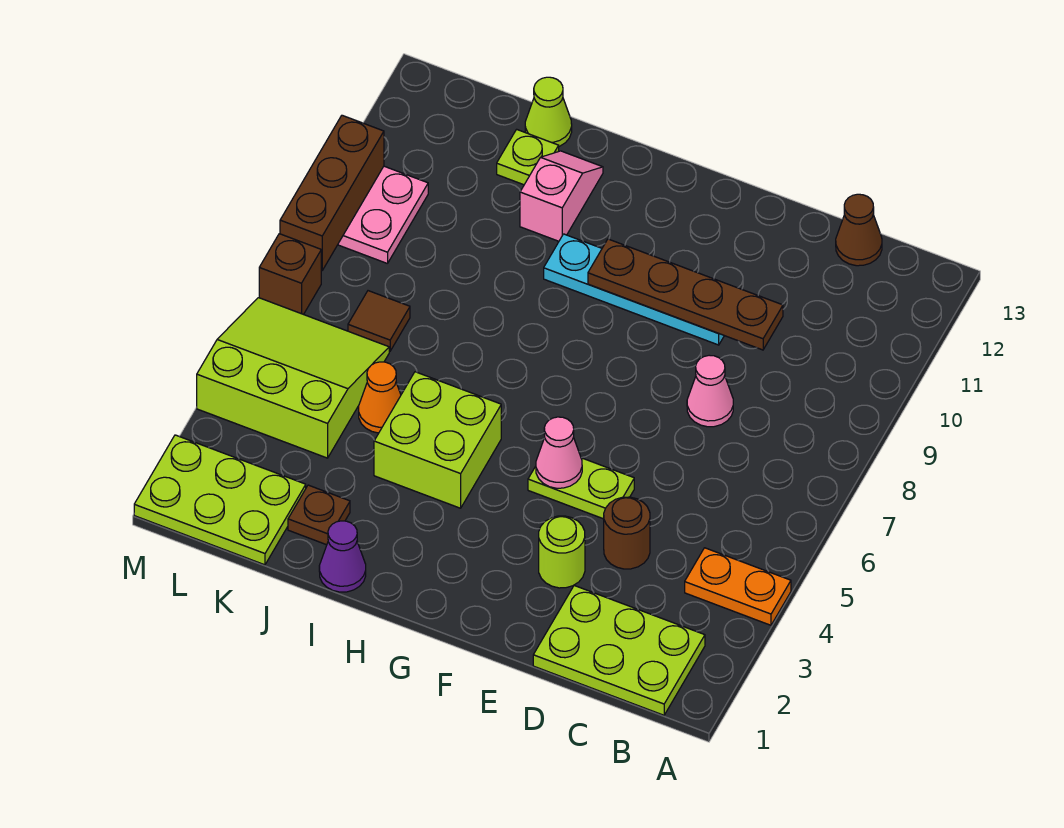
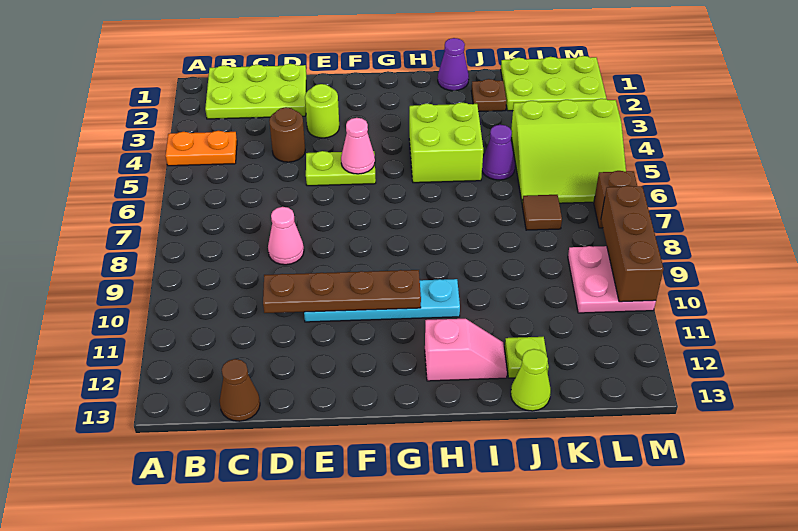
pink 1x2 slope [520,151,603,241] -> pink 1x2 slope turned to [425,319,507,381]
orange 1x1 cone [359,362,401,433] -> purple 1x1 cone [482,125,515,180]

